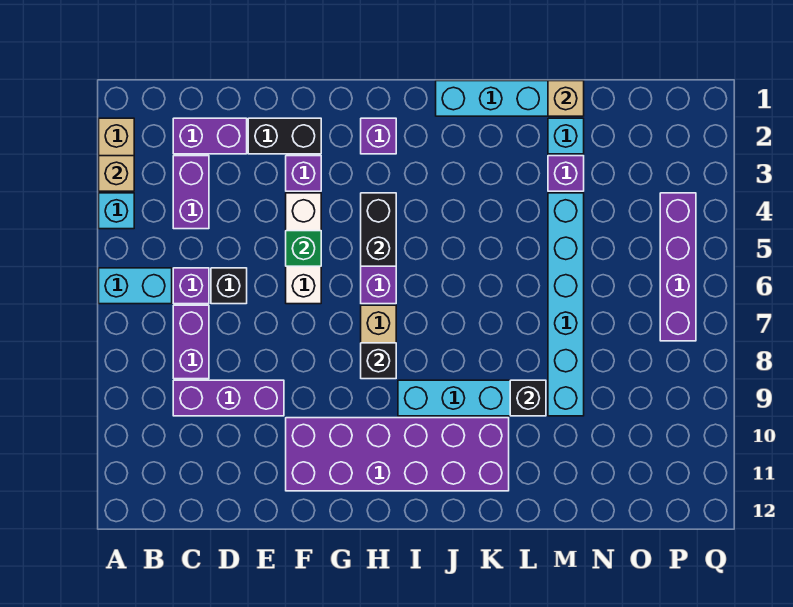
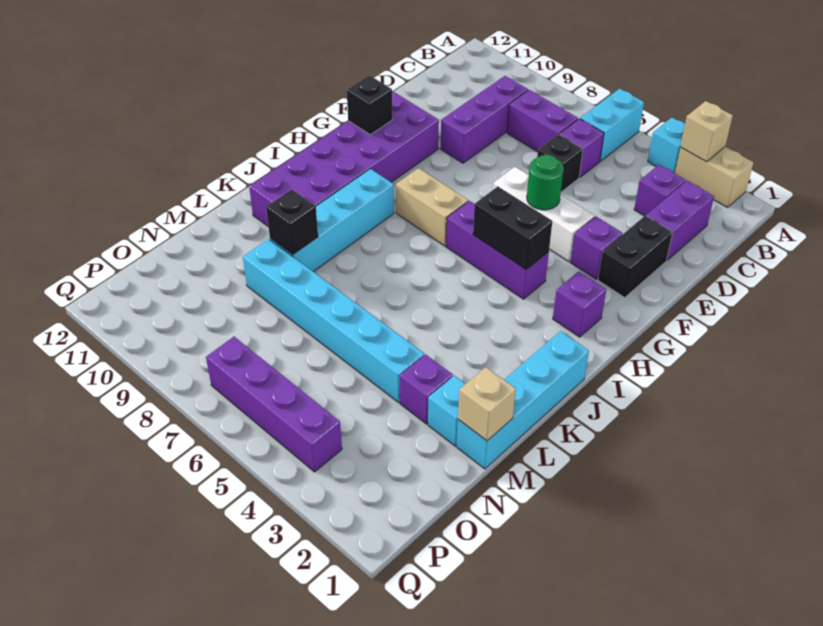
purple 1x2 brick [173,156,209,229] -> purple 1x1 brick [634,165,686,216]
green 1x1 brick [286,231,321,266] -> green 1x1 round brick [527,155,564,210]
black 1x1 brick [361,343,396,379] -> black 1x1 brick moved to [347,75,392,135]

